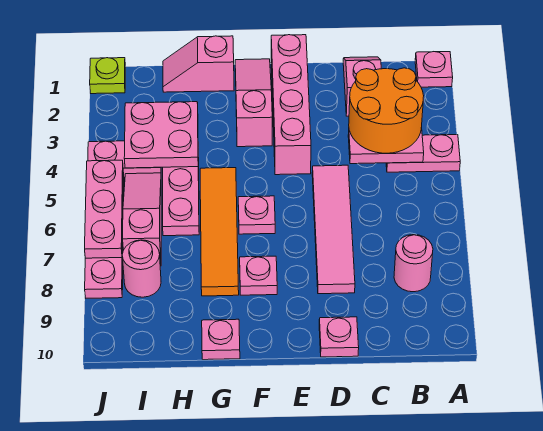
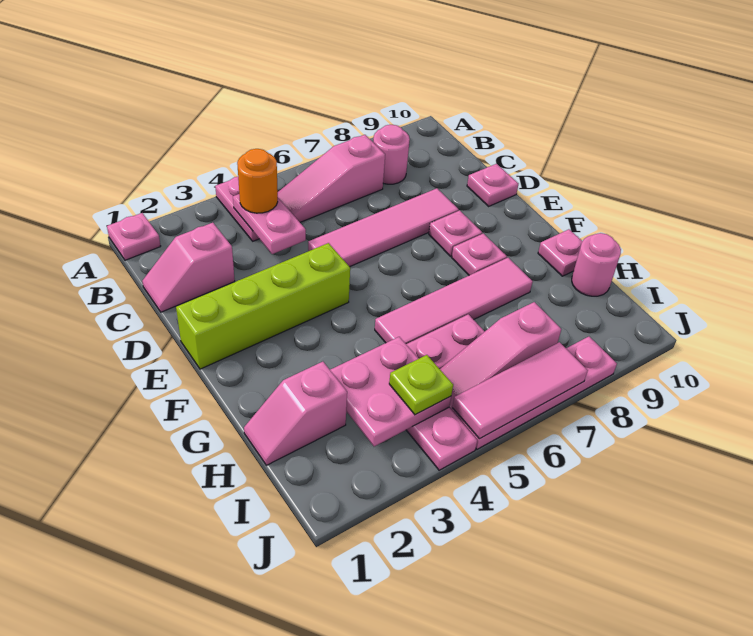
orange 2x2 round brick [349,68,424,153] -> orange 1x1 round brick [237,149,278,213]
pink 1x4 brick [271,35,311,175] -> lime 1x4 brick [176,243,350,369]
pink 1x3 slope [235,59,272,147] -> pink 1x3 slope moved to [278,135,385,222]
pink 1x1 plate [238,196,275,234] -> pink 1x1 plate moved to [429,210,482,256]
pink 1x2 slope [163,36,234,92] -> pink 1x2 slope turned to [244,362,347,465]
orange 1x4 tile [200,168,239,296] -> pink 1x4 tile [375,258,533,344]
pink 1x1 round brick [122,240,161,297] -> pink 1x1 round brick moved to [572,233,621,296]
lime 1x1 plate [90,58,125,94] -> lime 1x1 plate moved to [389,355,453,415]
pink 1x3 plate [85,160,123,258] -> pink 1x3 tile [452,342,588,439]

